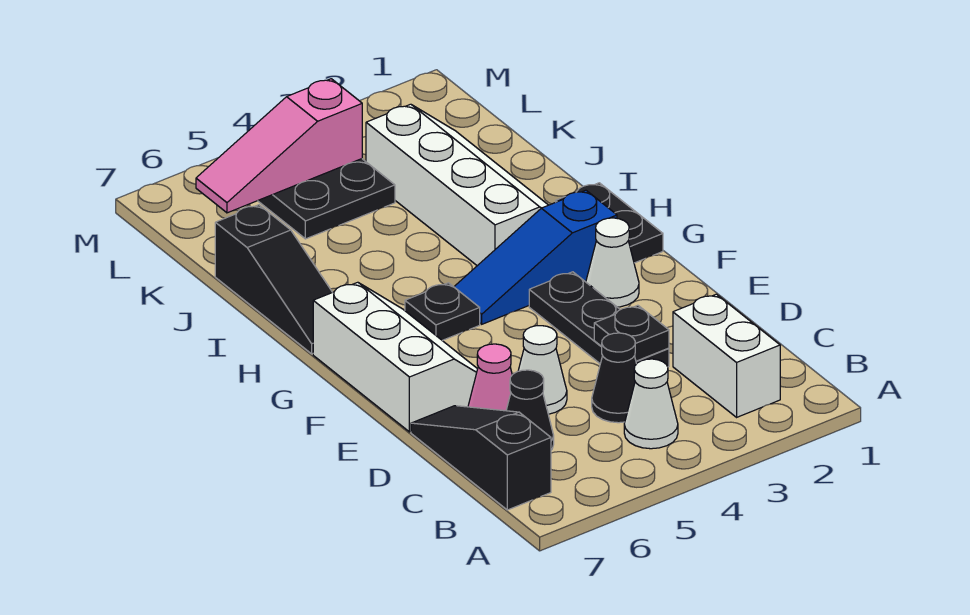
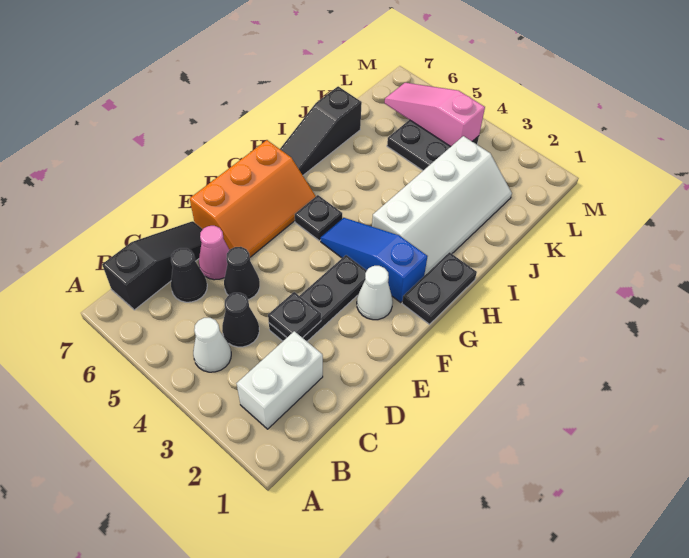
white 1x1 cone [518,326,567,414] -> black 1x1 cone [224,247,260,300]
white 2x3 slope [313,282,477,432] -> orange 2x3 slope [190,140,316,257]

